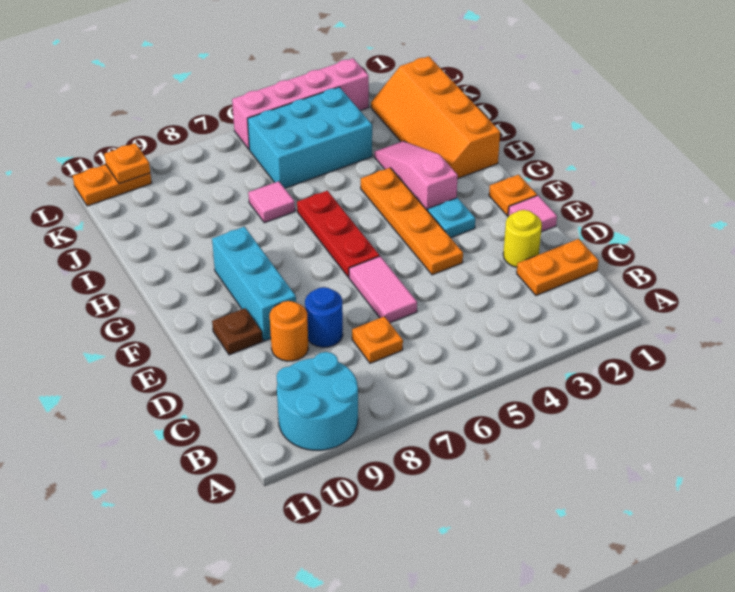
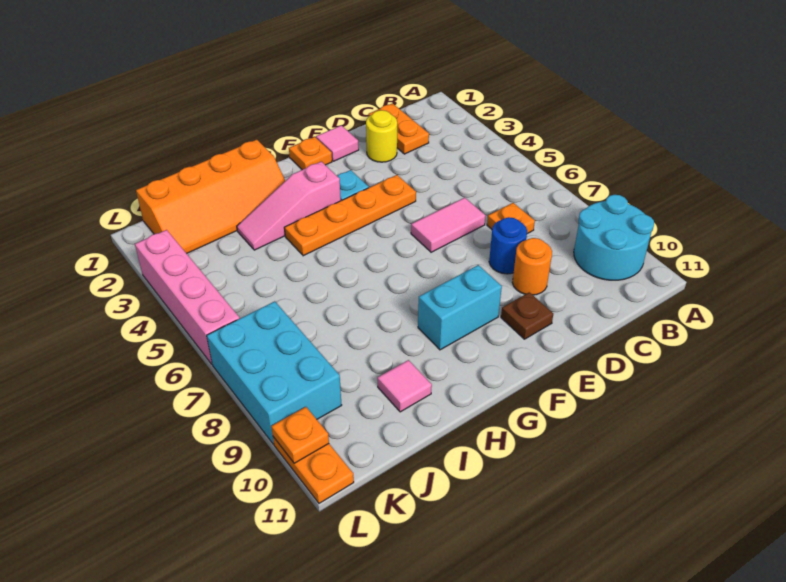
cyan 1x3 brick [212,227,296,341] -> cyan 1x2 brick [418,265,502,350]
red 1x3 plate [297,191,380,277] -> none
pink 1x1 tile [248,181,295,223] -> pink 1x1 tile moved to [377,360,432,412]
cyan 2x3 brick [248,87,372,188] -> cyan 2x3 brick moved to [207,301,342,444]

